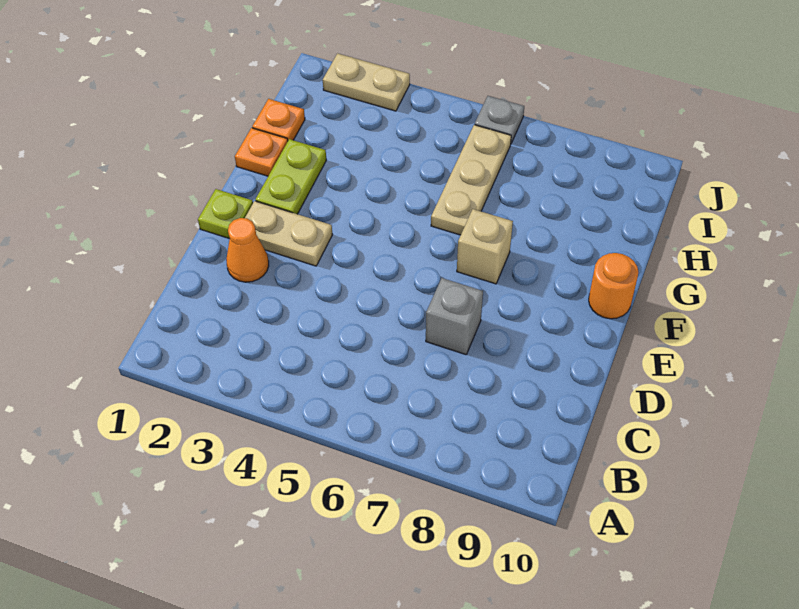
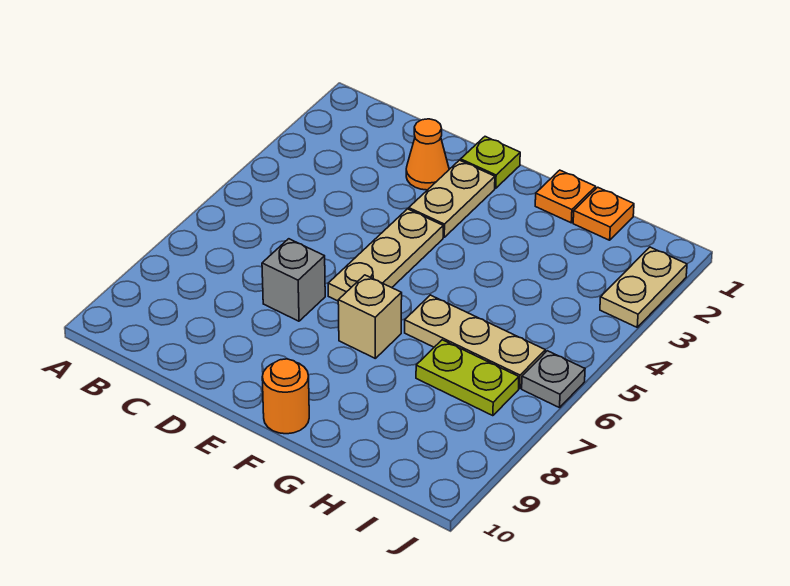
none -> tan 1x3 plate [328,209,443,301]
lime 1x2 plate [255,139,326,214] -> lime 1x2 plate moved to [416,340,519,416]

